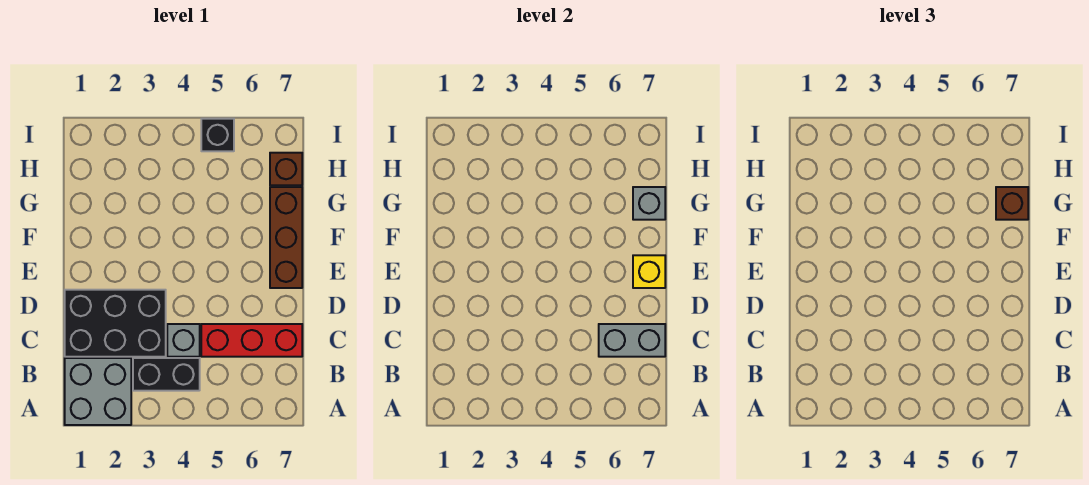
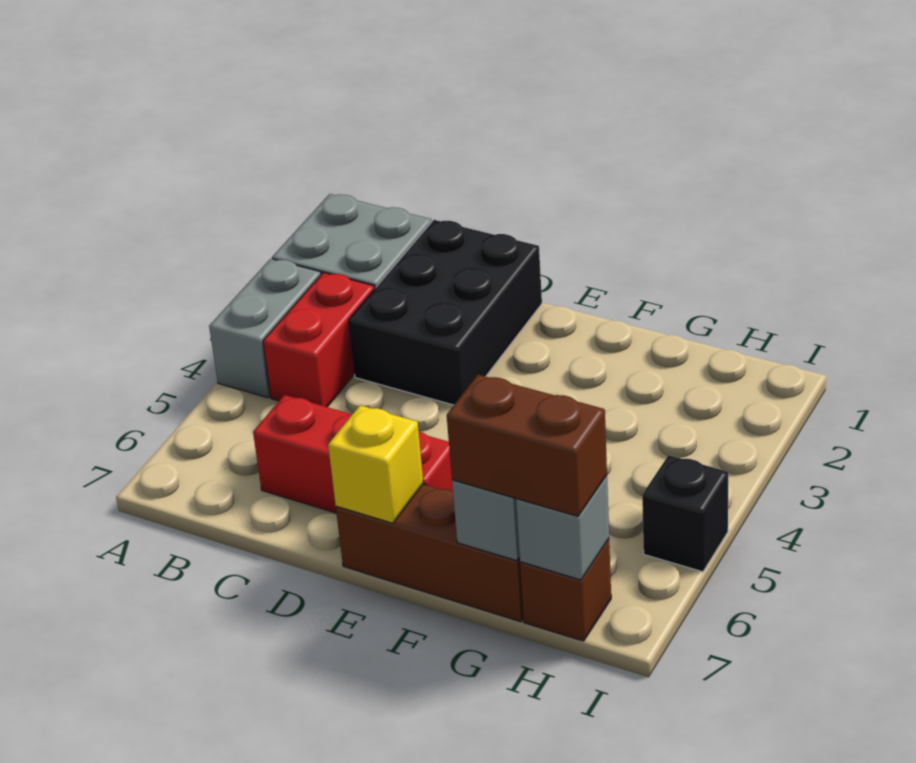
black 1x2 brick [133,358,200,391] -> red 1x2 brick [263,272,375,407]
grey 1x1 brick [167,324,200,357] -> grey 1x1 brick moved to [516,475,609,580]
red 1x3 brick [201,324,302,357] -> red 1x3 brick turned to [253,395,453,513]
grey 1x2 brick [599,324,665,357] -> grey 1x2 brick moved to [209,259,321,398]
brown 1x1 brick [996,187,1028,220] -> brown 1x2 brick [447,375,607,516]

